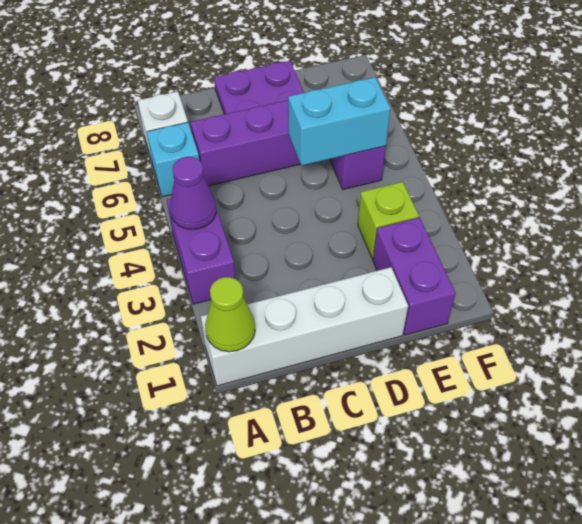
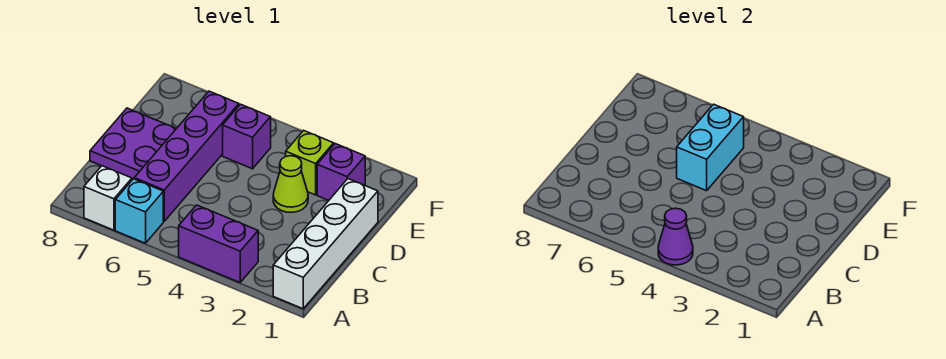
lime 1x1 cone [205,277,255,352] -> lime 1x1 cone moved to [273,156,308,212]
purple 1x2 brick [373,217,456,335] -> purple 1x1 brick [317,144,365,200]

